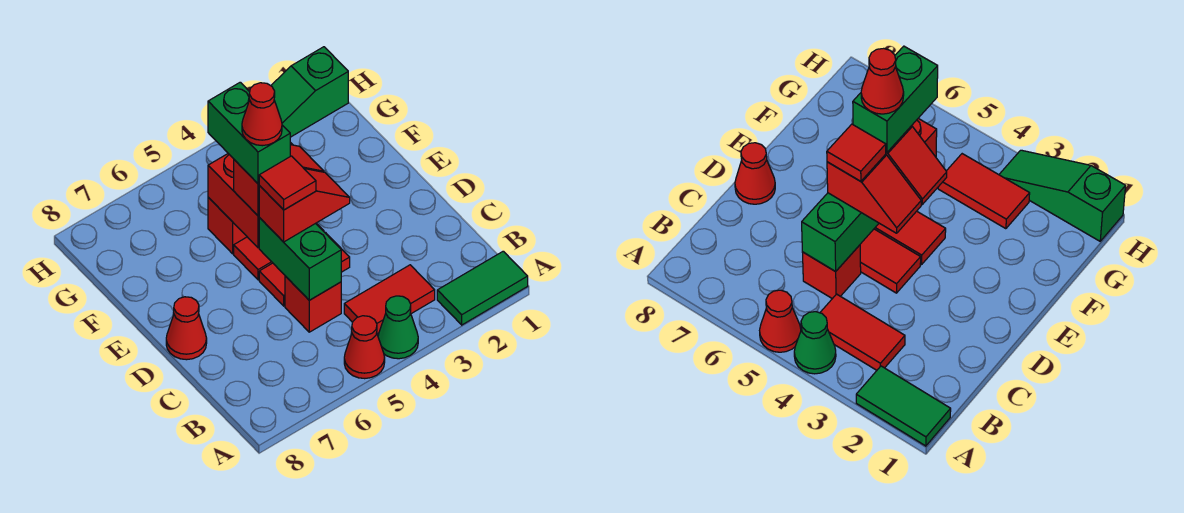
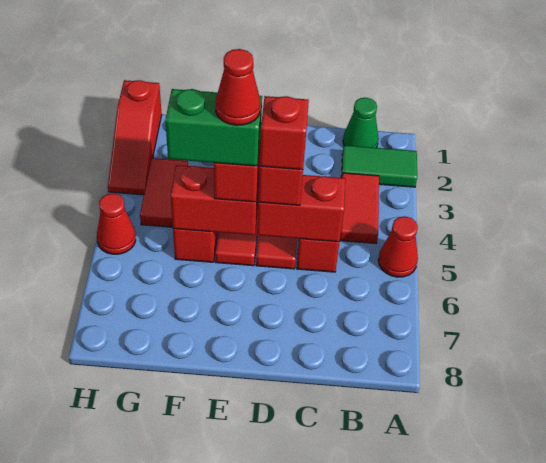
green 1x2 tile [437,251,528,325] -> green 1x2 tile turned to [341,145,417,187]
green 1x1 cone [378,296,418,359] -> green 1x1 cone moved to [343,98,379,148]
green 1x2 brick [259,218,341,300] -> red 1x2 brick [257,175,345,242]
red 1x1 tile [259,156,316,210] -> red 1x1 brick [260,96,309,170]
red 1x1 cone [166,297,207,360] -> red 1x1 cone moved to [97,193,136,254]
green 1x3 slope [271,47,348,137] -> red 1x3 slope [108,80,162,195]

